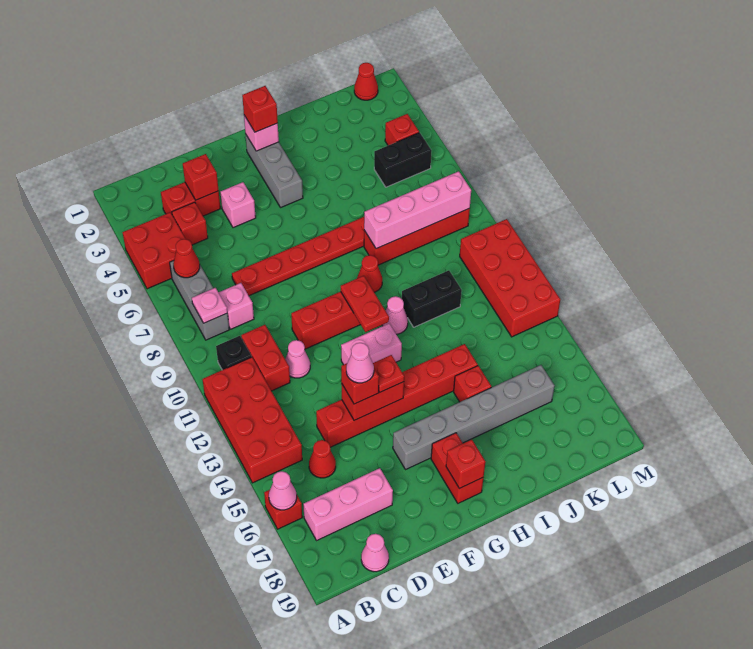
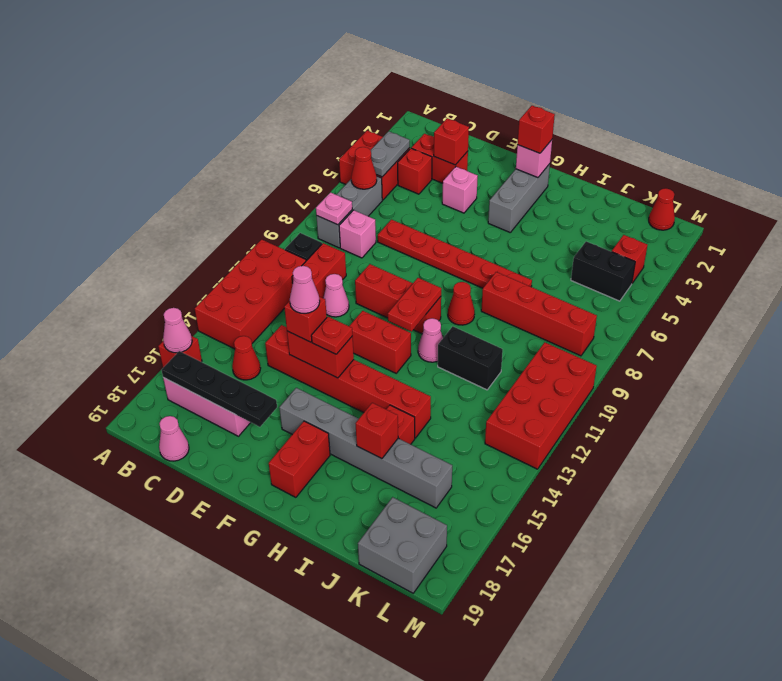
none -> grey 1x2 plate [371,131,410,177]
none -> black 1x4 plate [162,351,277,427]
pink 1x2 brick [341,324,402,365] -> red 1x2 brick [349,311,411,373]
red 1x1 brick [446,440,485,489] -> red 1x1 brick moved to [355,403,398,459]
pink 1x4 brick [364,171,471,249] -> none
none -> grey 2x2 brick [358,497,447,593]

